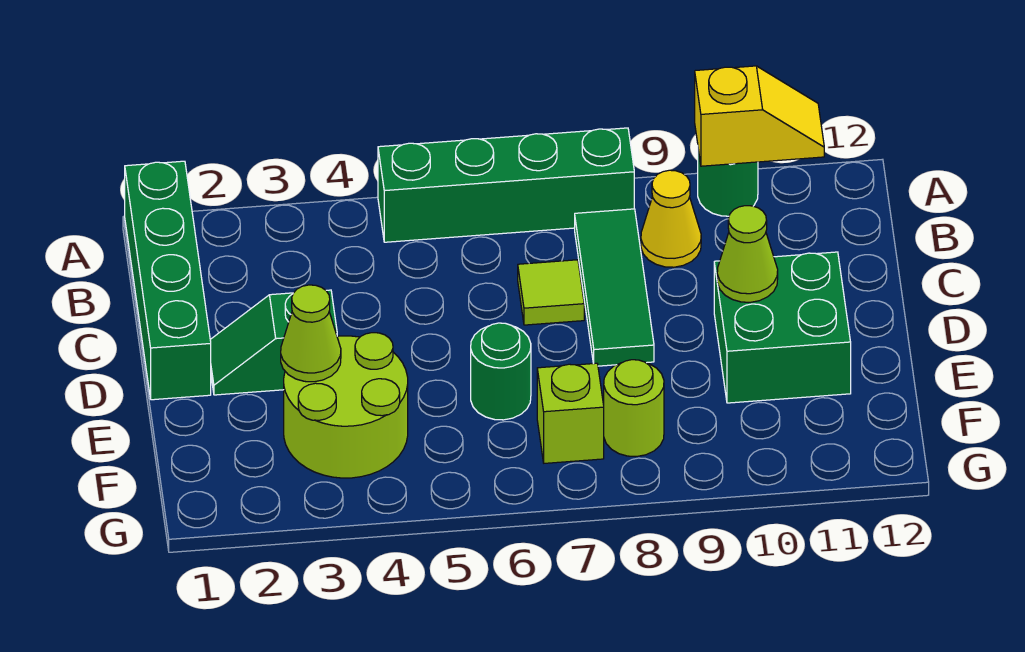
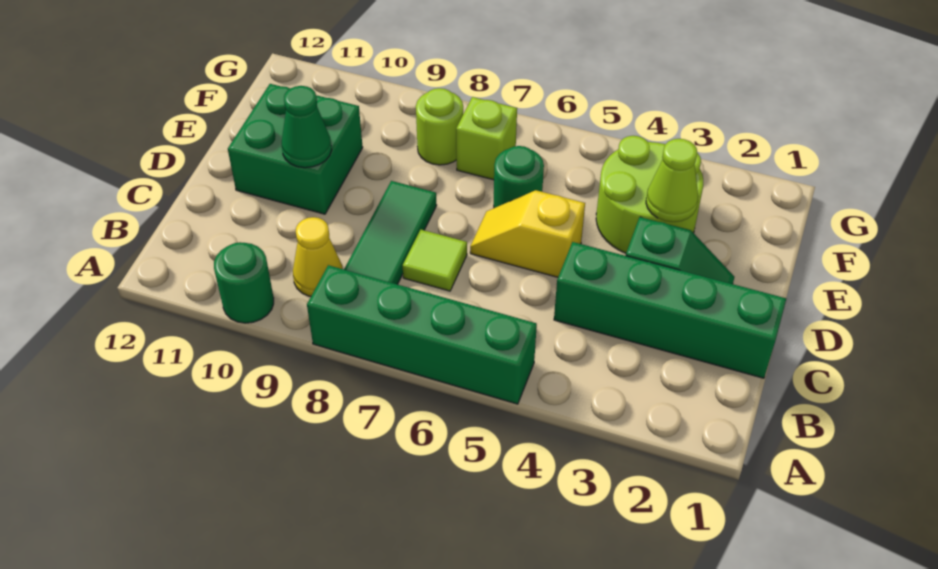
green 1x4 brick [125,161,211,400] -> green 1x4 brick turned to [554,242,786,378]
yellow 1x2 slope [695,66,824,166] -> yellow 1x2 slope moved to [470,190,585,277]
lime 1x1 cone [717,206,778,302] -> green 1x1 cone [282,86,332,168]

